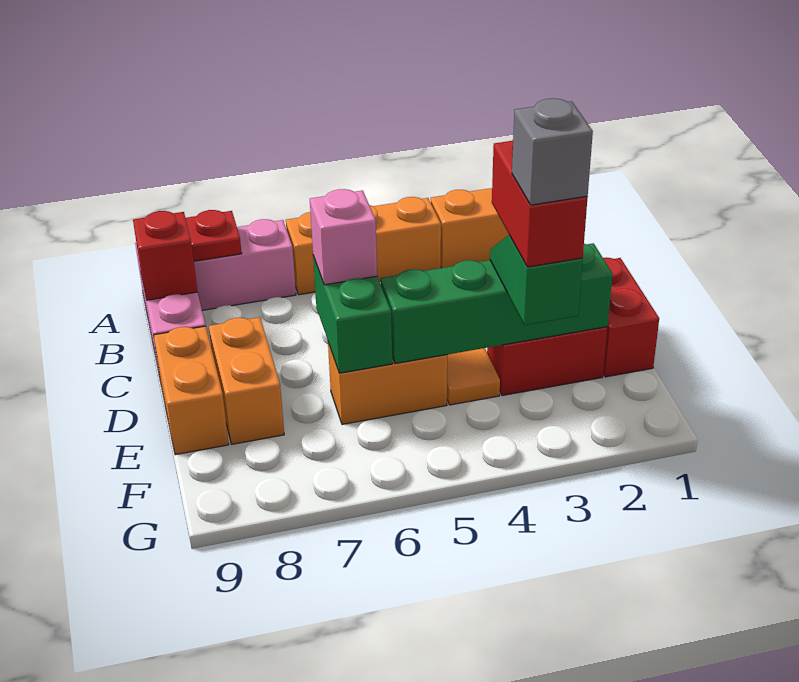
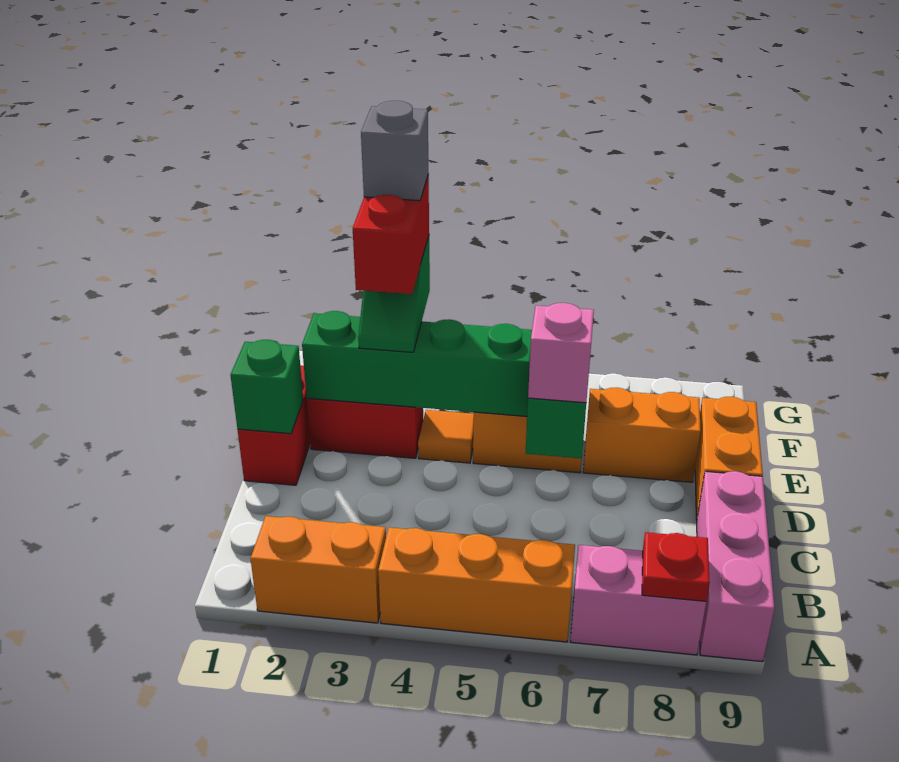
red 1x1 brick [133,211,198,300] -> none
none -> green 1x1 brick [231,340,303,434]
orange 1x2 brick [209,317,284,444] -> orange 1x2 brick turned to [583,388,701,482]

